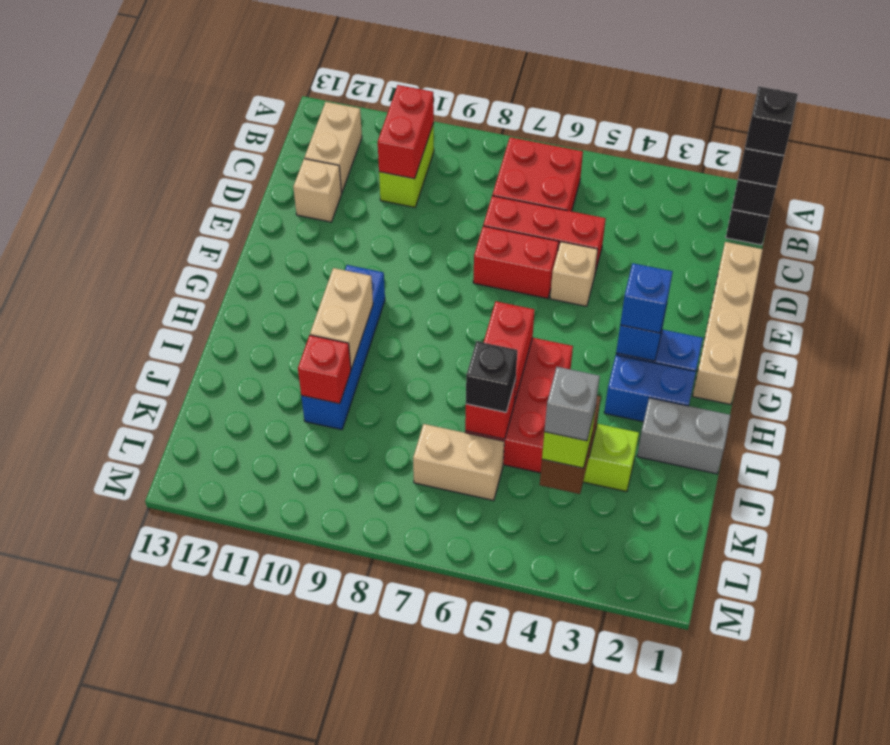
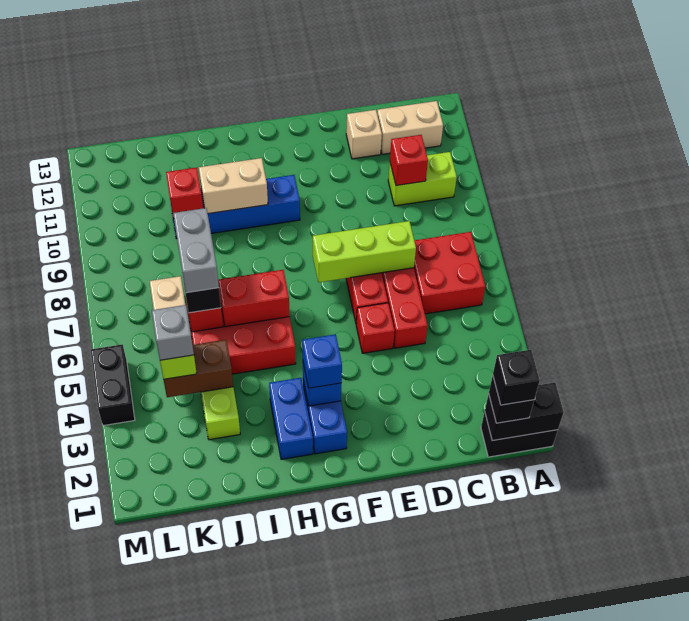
red 1x2 brick [378,85,434,179] -> red 1x1 brick [390,135,428,186]
tan 1x4 brick [693,242,763,405] -> none
none -> lime 1x3 brick [313,221,416,282]
tan 1x1 brick [550,242,598,306] -> red 1x1 brick [356,303,395,353]
grey 1x2 brick [637,398,731,474] -> grey 1x2 brick moved to [173,208,219,293]
none -> black 1x2 brick [91,344,135,426]

